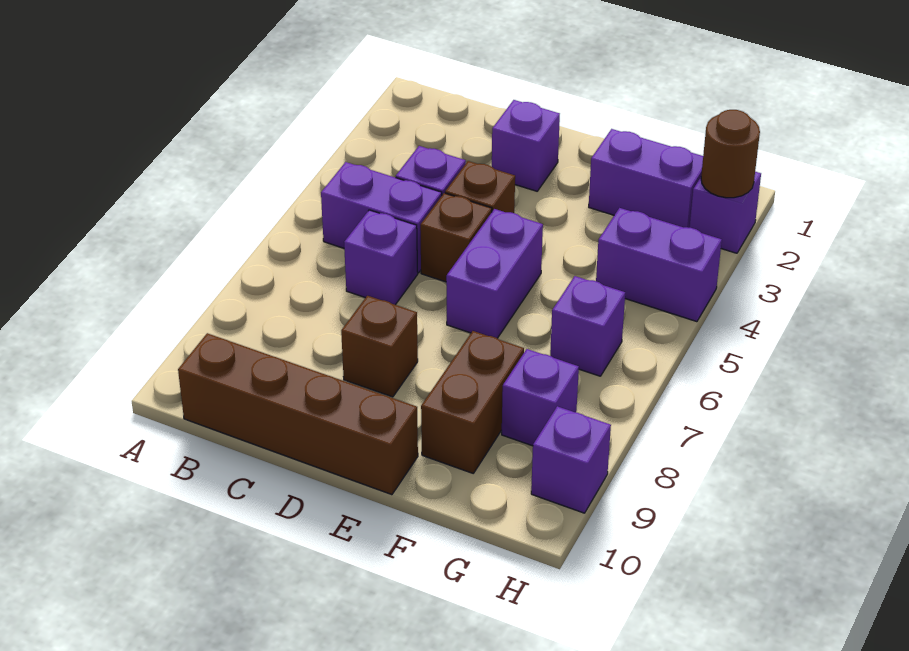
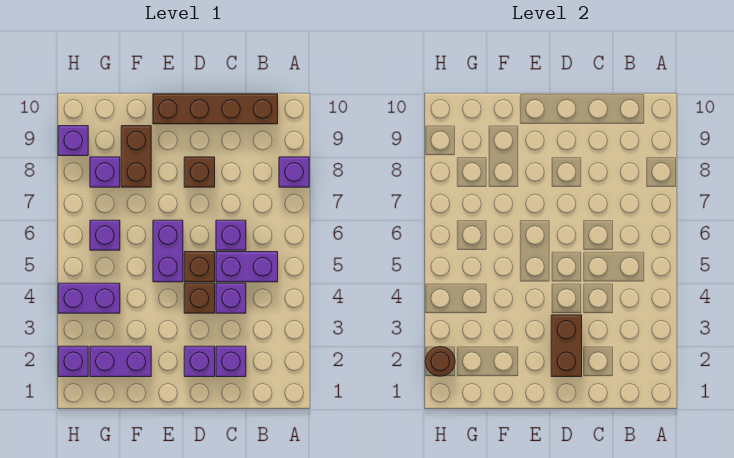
none -> purple 1x1 brick [279,157,309,187]
none -> purple 1x1 brick [216,346,246,377]
none -> brown 1x2 brick [551,315,582,377]

